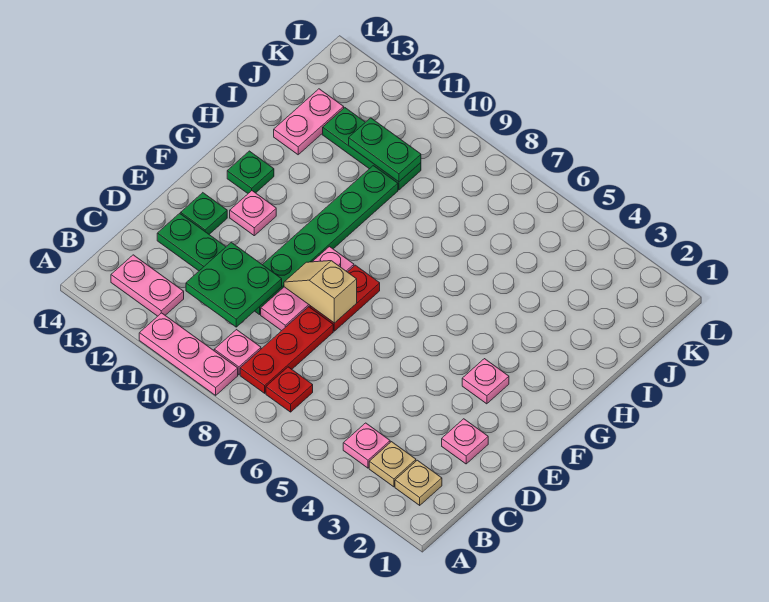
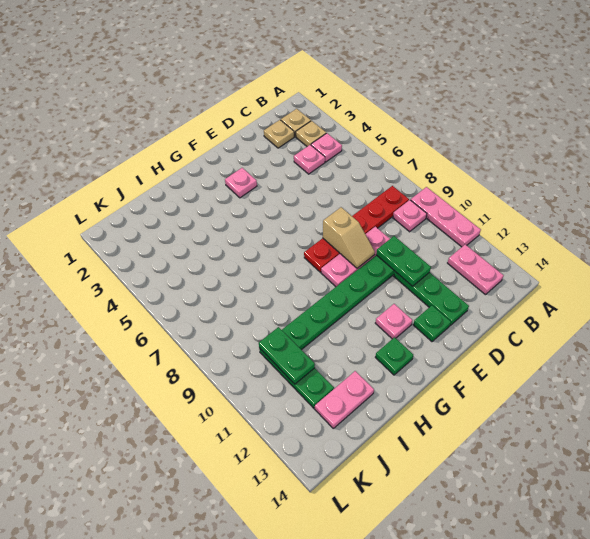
red 1x1 plate [266,367,313,412] -> none
none -> tan 1x1 plate [264,120,294,148]
green 2x2 plate [186,242,282,327] -> green 1x2 plate [376,236,431,286]
pink 1x1 plate [442,419,488,464] -> pink 1x1 plate moved to [294,145,325,174]

